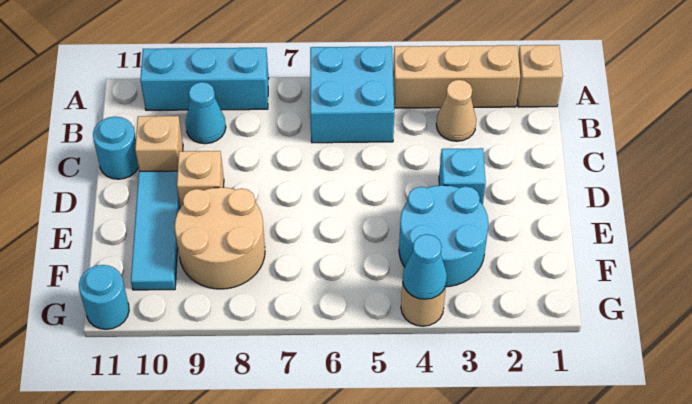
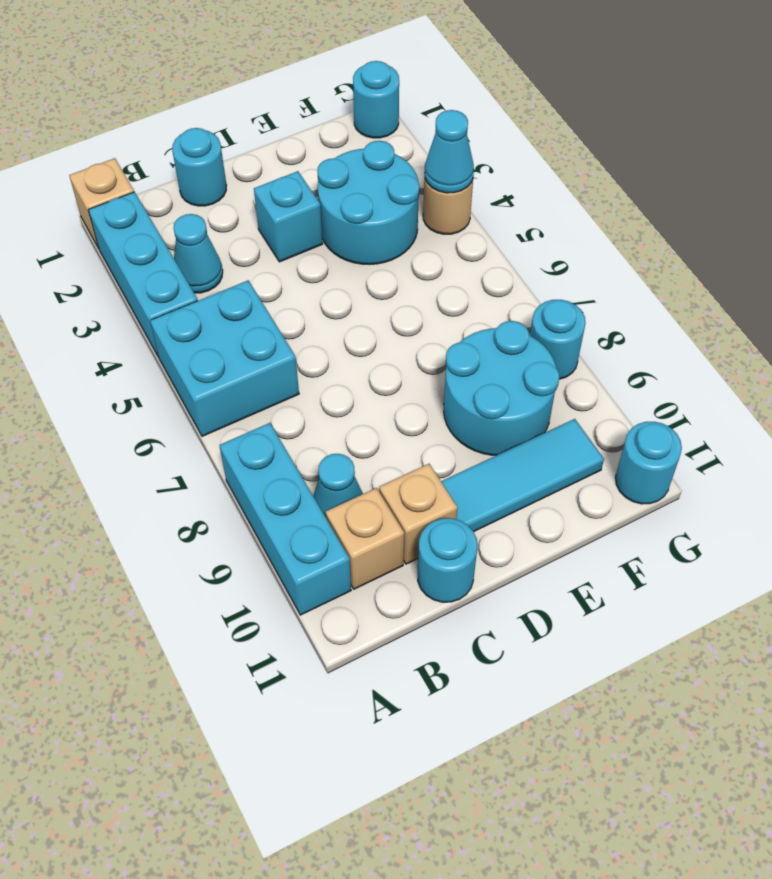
tan 1x3 brick [393,45,520,108] -> cyan 1x3 brick [89,192,198,357]
tan 1x1 cone [436,80,476,141] -> cyan 1x1 cone [174,214,223,293]
none -> cyan 1x1 round brick [172,128,226,206]
tan 1x1 brick [177,151,224,207] -> tan 1x1 brick moved to [326,488,404,589]
tan 2x2 round brick [175,187,265,289] -> cyan 2x2 round brick [444,321,559,455]
none -> cyan 1x1 round brick [353,61,399,138]
none -> cyan 1x1 round brick [530,300,586,379]

